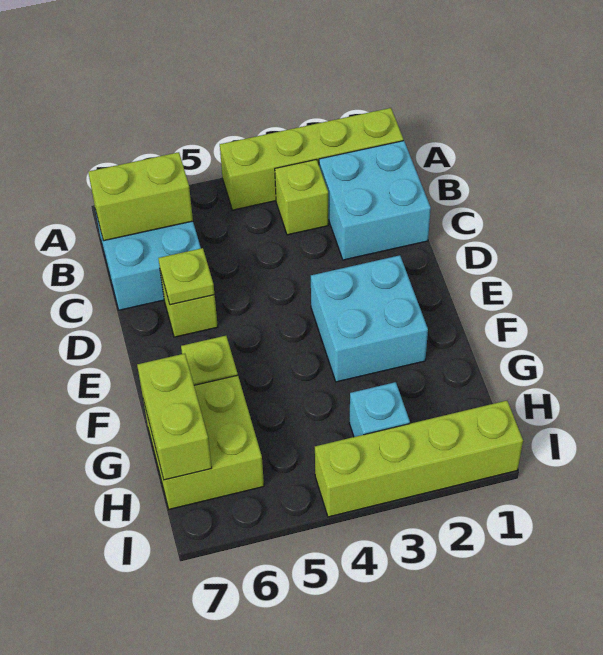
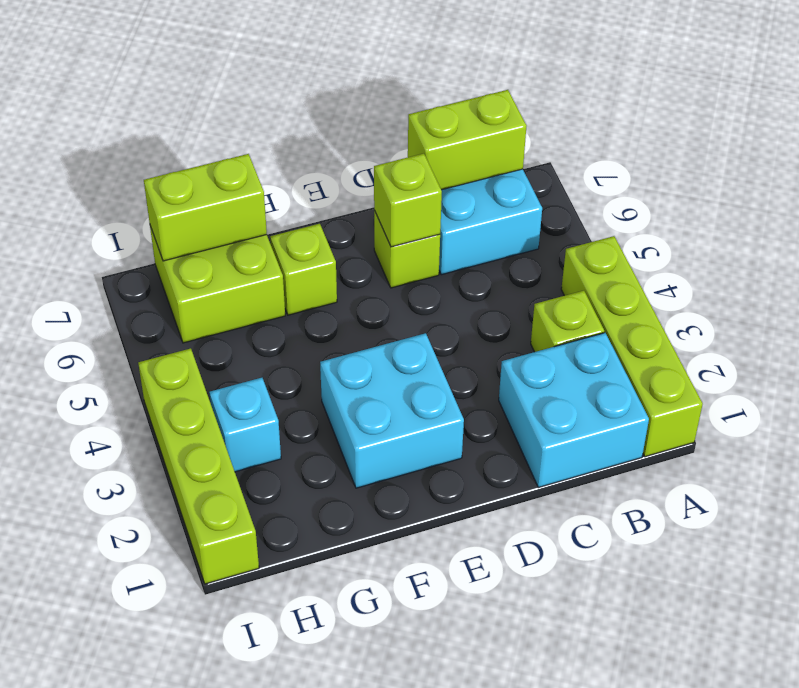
lime 1x2 brick [88,152,193,241] -> lime 1x2 brick turned to [408,90,526,190]
lime 1x1 plate [158,248,215,305] -> lime 1x1 brick [374,154,442,247]

